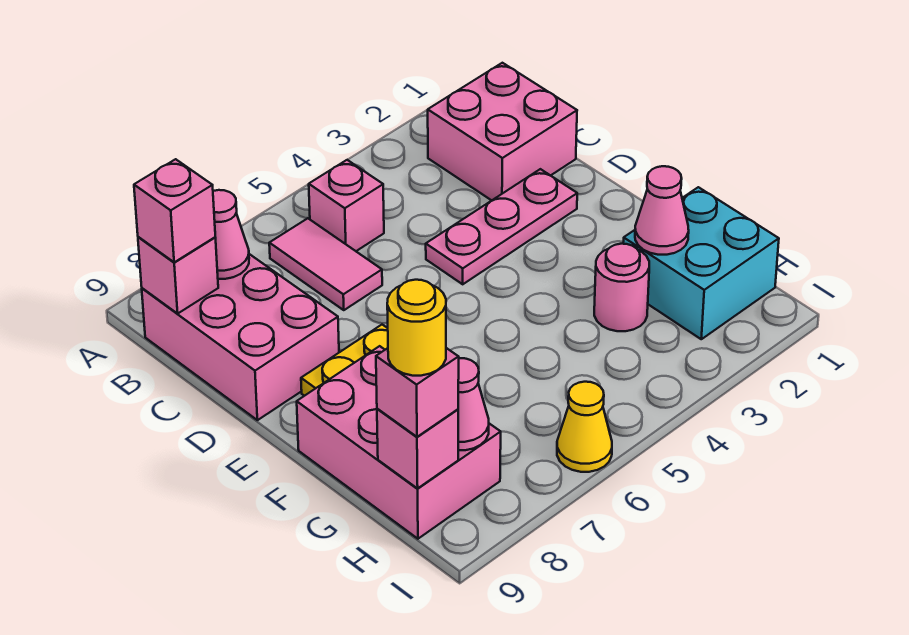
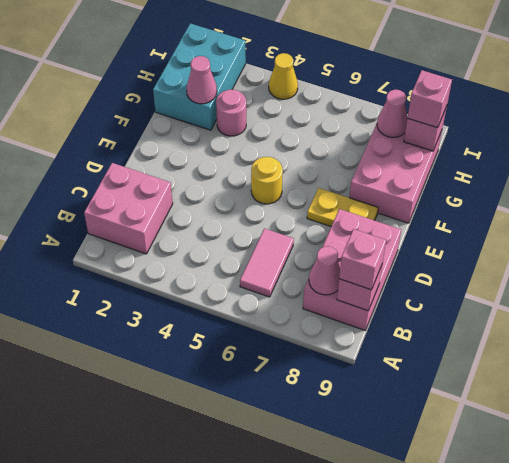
pink 1x1 brick [309,160,384,251] -> none
pink 1x3 plate [426,169,577,284] -> none
cyan 2x2 brick [623,187,779,339] -> cyan 2x3 brick [153,23,246,130]
yellow 1x1 round brick [387,280,446,376] -> yellow 1x1 round brick moved to [251,157,283,204]
yellow 1x1 cone [557,382,612,472] -> yellow 1x1 cone moved to [269,53,298,99]

